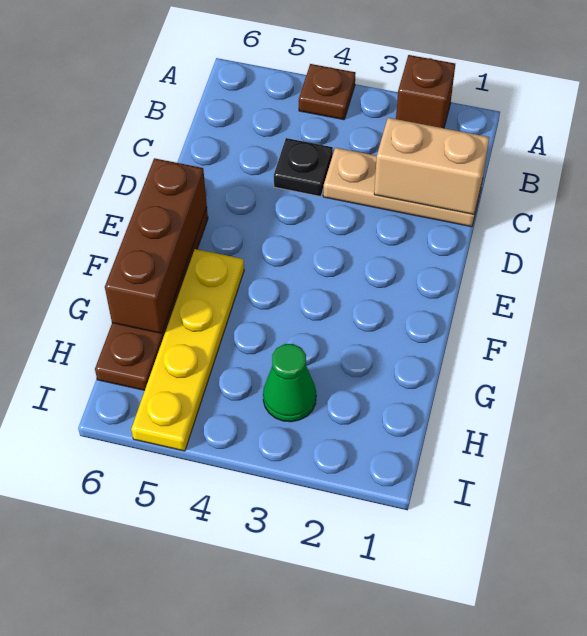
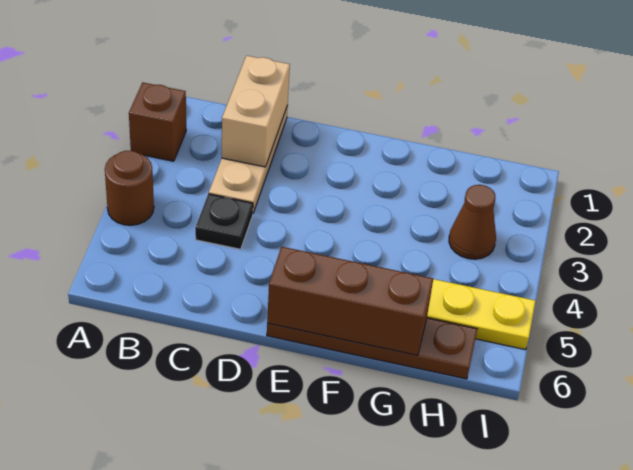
brown 1x1 plate [299,64,355,120] -> brown 1x1 round brick [105,151,154,225]
green 1x1 cone [263,344,316,422] -> brown 1x1 cone [449,185,496,259]

